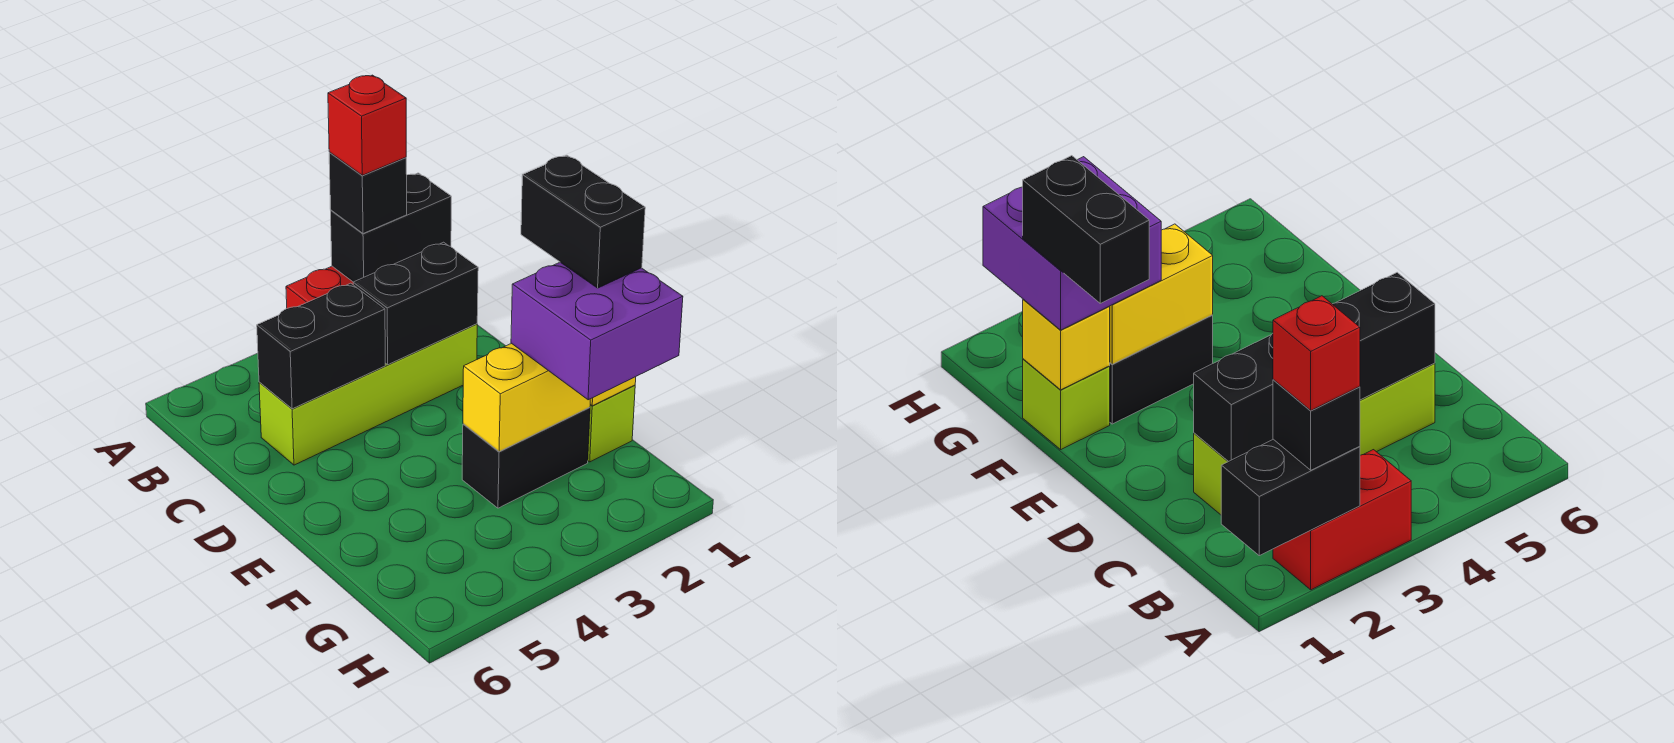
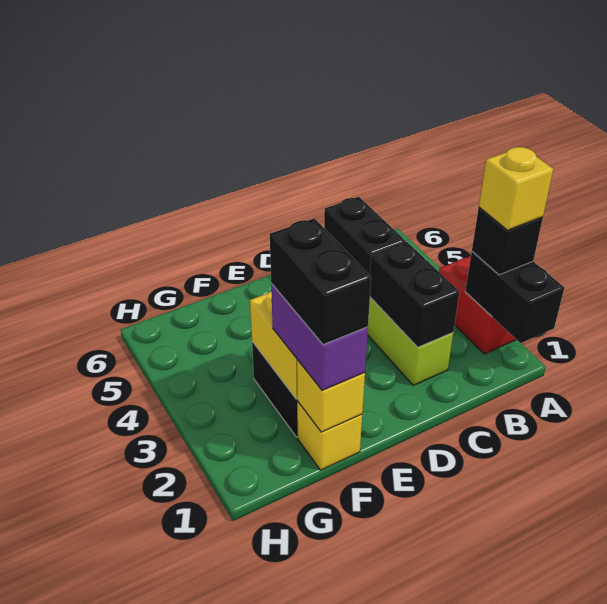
red 1x1 brick [328,75,406,175] -> yellow 1x1 brick [479,147,553,230]
black 1x2 brick [521,155,645,288] -> black 1x2 brick turned to [270,218,371,345]
lime 1x1 brick [588,385,635,462] -> yellow 1x1 brick [297,401,362,470]
purple 2x2 brick [511,262,683,400] -> purple 1x2 brick [271,284,368,390]

